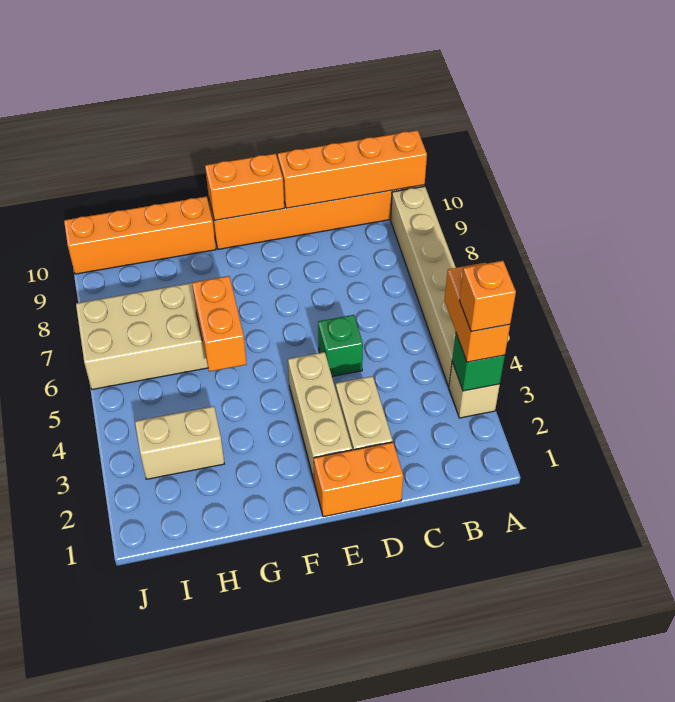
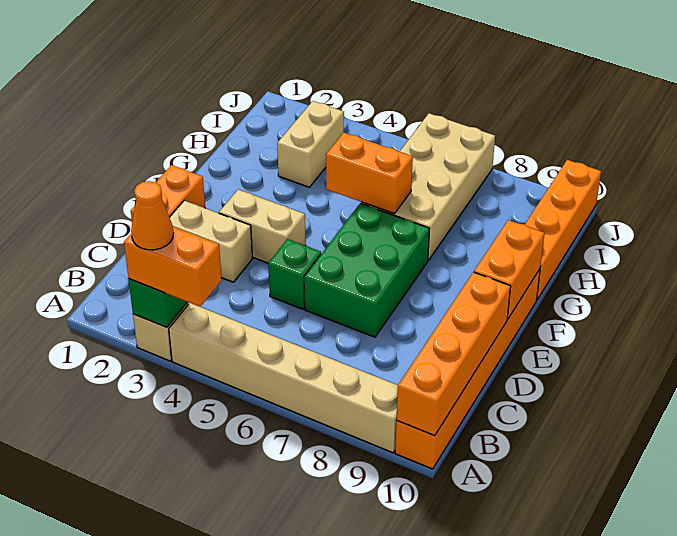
orange 1x1 brick [459,261,516,332] -> orange 1x1 cone [131,181,174,250]
none -> green 2x3 brick [304,203,429,337]
tan 1x3 brick [288,352,352,480] -> tan 1x2 brick [219,189,306,263]

